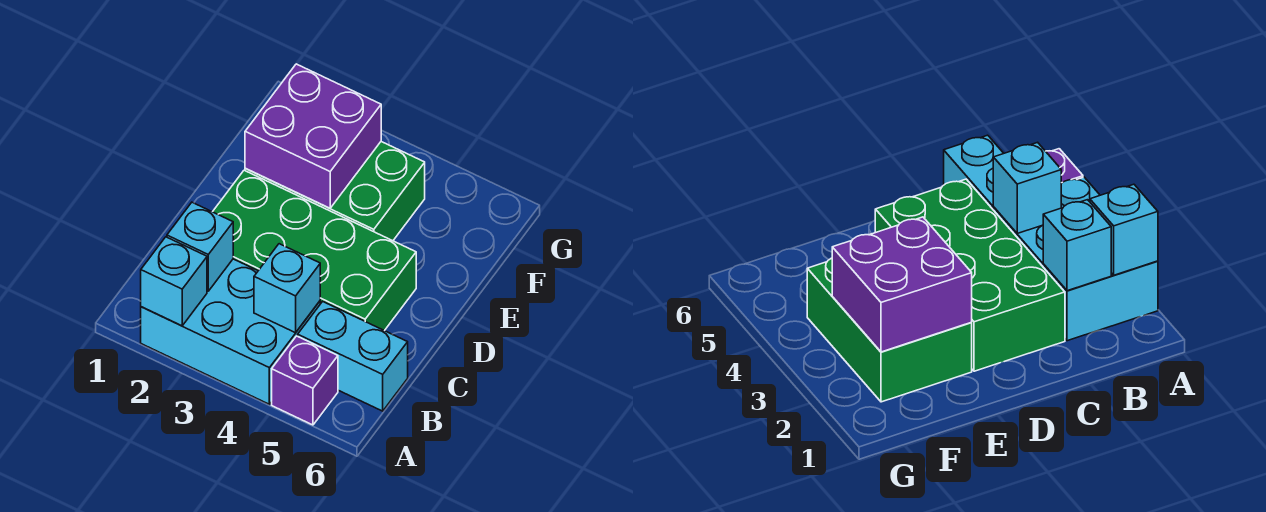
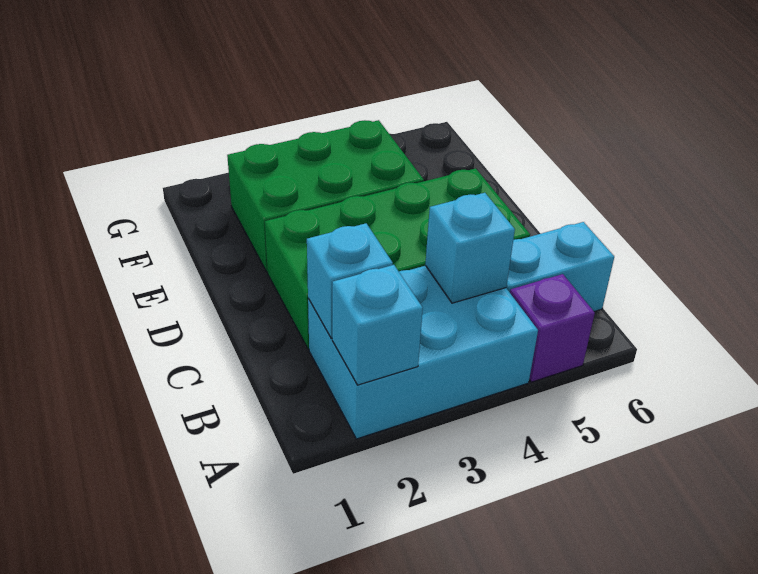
purple 2x2 brick [245,64,381,208] -> none

